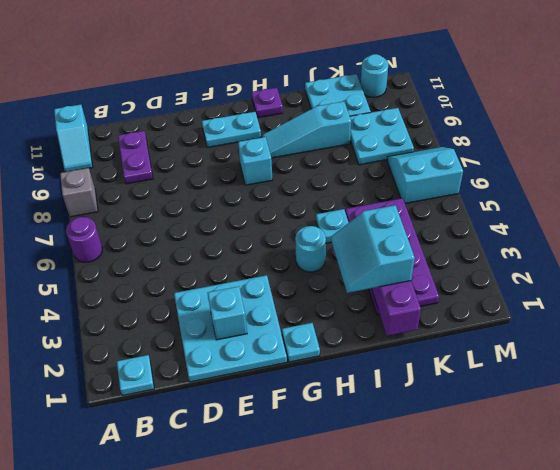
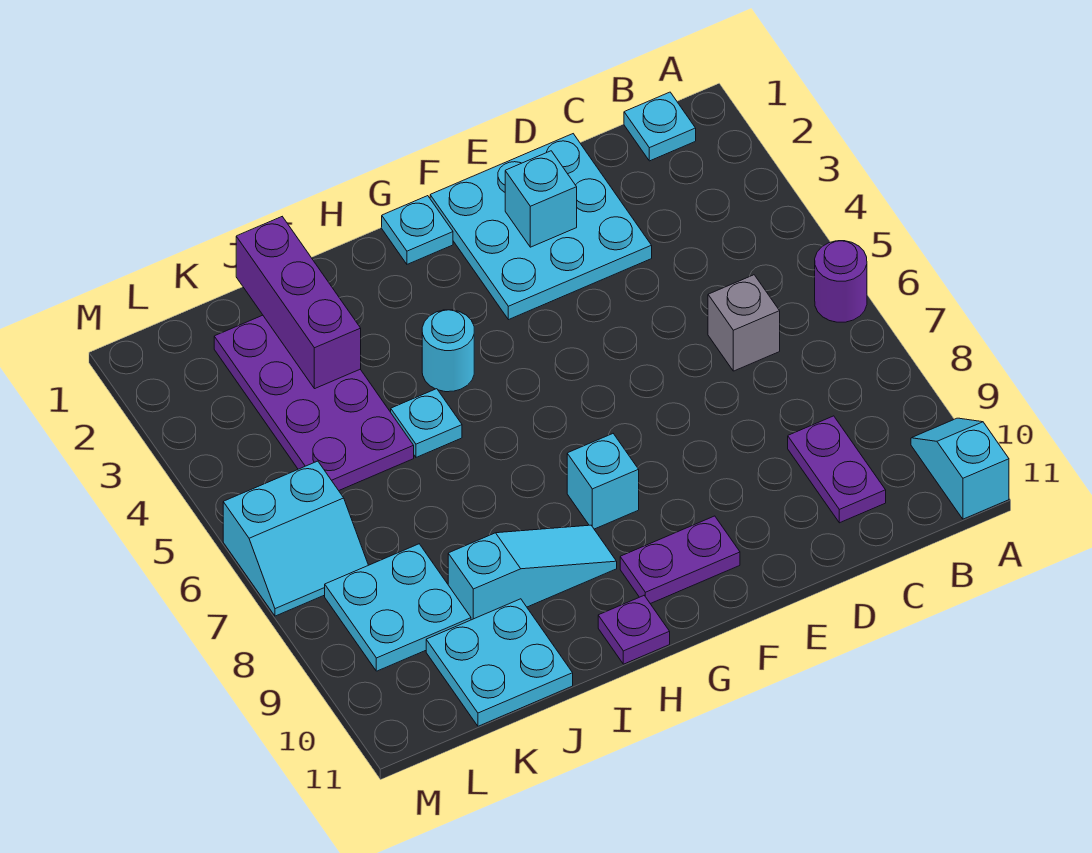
grey 1x1 brick [60,168,98,217] -> grey 1x1 brick moved to [708,275,780,371]
cyan 1x2 plate [202,112,261,148] -> purple 1x2 plate [620,516,740,604]
cyan 2x2 slope [331,205,415,293] -> none
cyan 1x1 round brick [361,54,388,97] -> none

